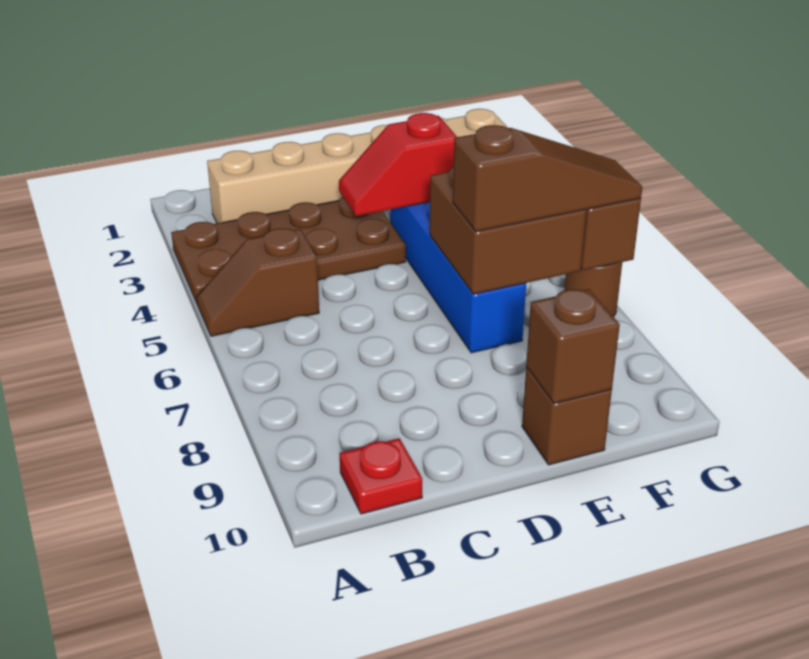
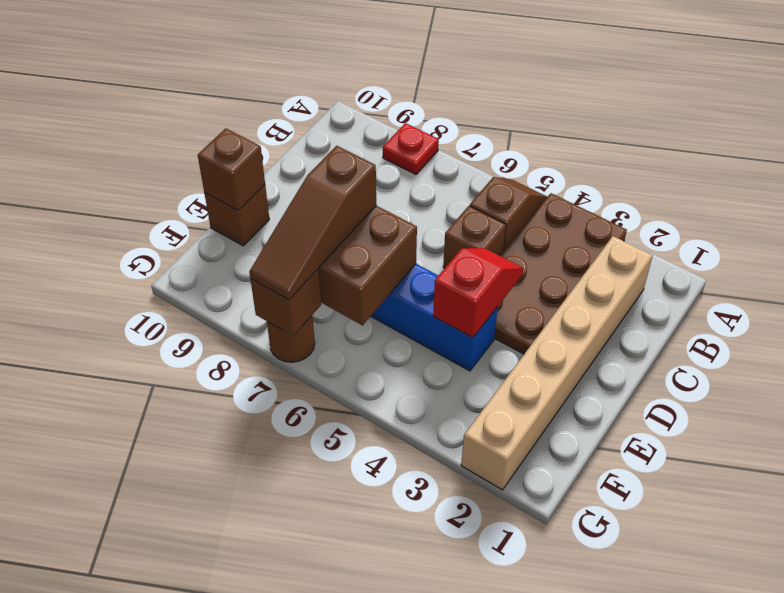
red 1x1 plate [340,438,422,514] -> red 1x1 plate moved to [383,123,439,174]
none -> brown 1x1 brick [443,206,506,268]

